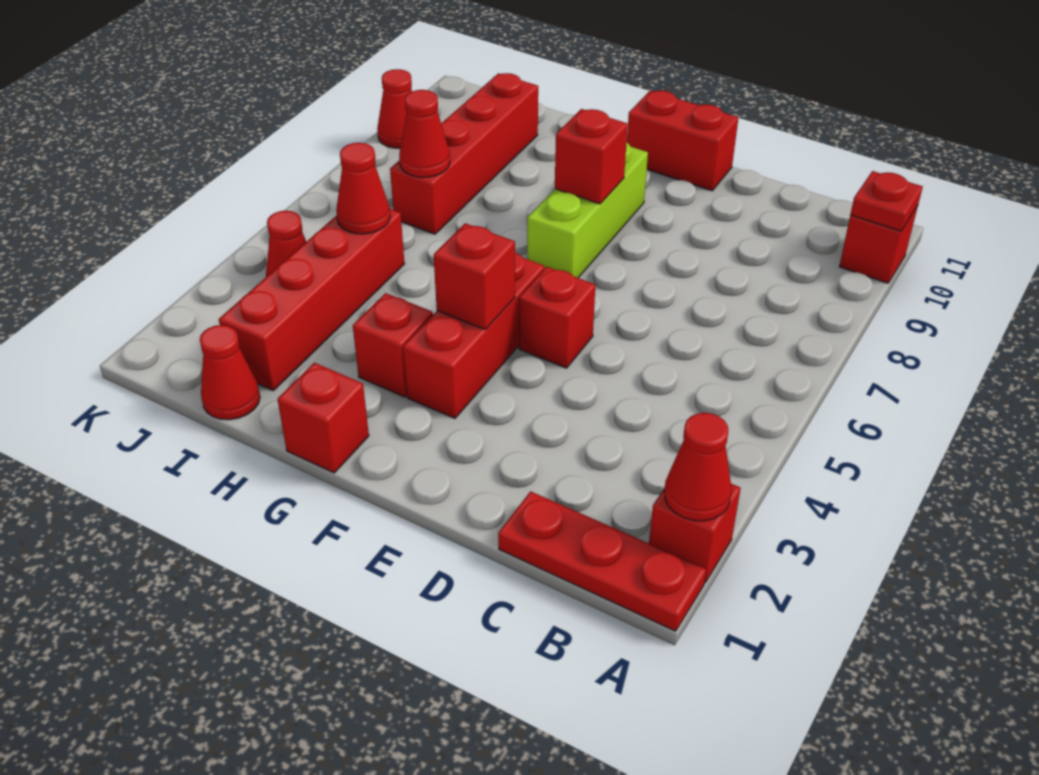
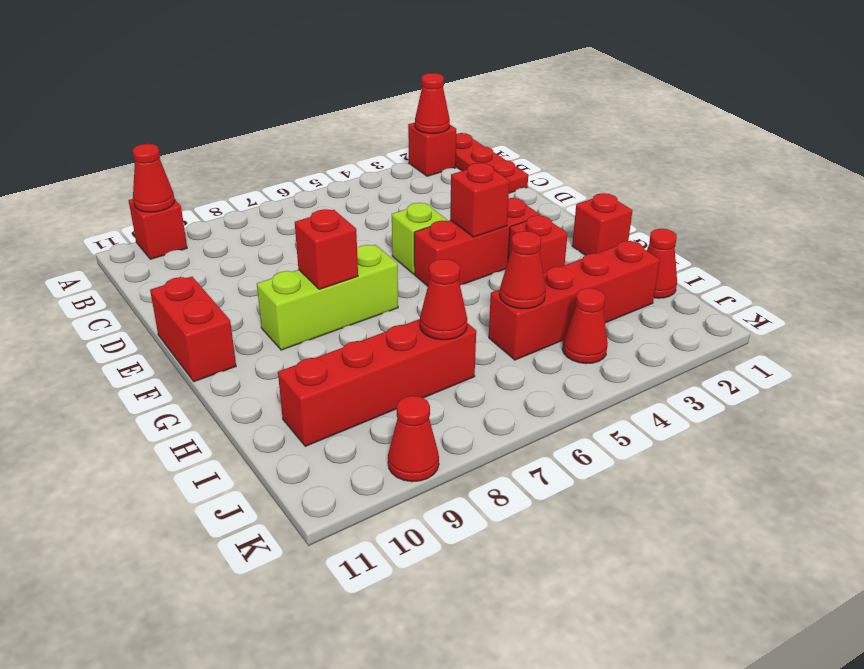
red 1x1 plate [850,171,923,231] -> red 1x1 cone [133,144,175,212]
red 1x1 brick [519,267,595,368] -> lime 1x1 brick [392,203,447,274]

